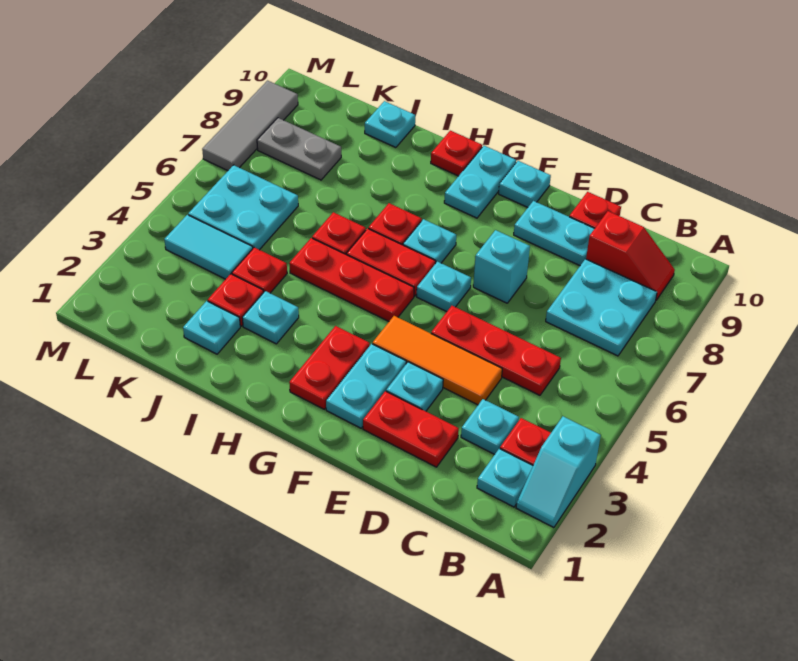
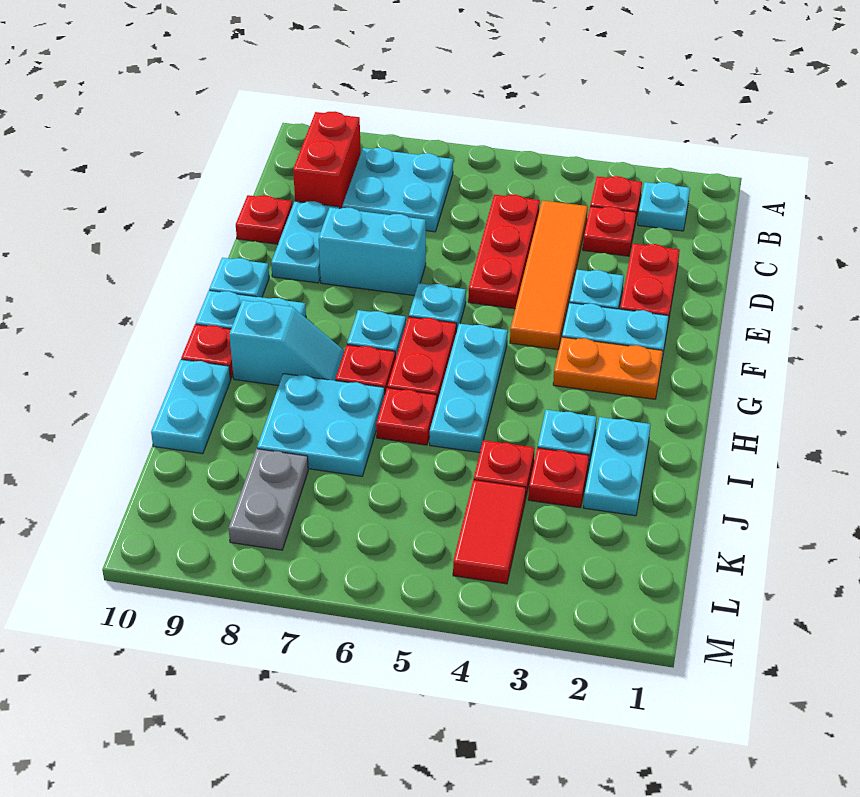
cyan 1x2 slope [516,416,601,528] -> cyan 1x2 slope moved to [229,300,344,386]
red 1x2 slope [586,211,675,300] -> red 1x2 brick [293,112,361,209]
cyan 1x1 plate [461,399,519,454] -> red 1x1 plate [583,206,636,256]
orange 1x3 tile [373,316,502,405] -> orange 1x4 tile [510,200,588,350]
cyan 1x1 brick [473,230,530,303] -> cyan 1x2 brick [319,208,426,295]
red 1x2 plate [289,326,370,409] -> orange 1x2 plate [553,337,663,399]
red 1x3 plate [290,238,414,321] -> cyan 1x3 plate [430,324,508,453]
cyan 1x1 plate [183,301,240,354] -> cyan 1x2 plate [583,417,651,516]
cyan 1x1 plate [365,101,415,147] -> cyan 1x2 plate [151,360,231,454]
cyan 1x2 tile [164,215,253,279] -> red 1x2 tile [453,480,526,584]
cyan 2x2 plate [188,165,298,250] -> cyan 2x2 plate moved to [257,374,385,476]
grey 1x3 tile [202,81,298,171] -> none

